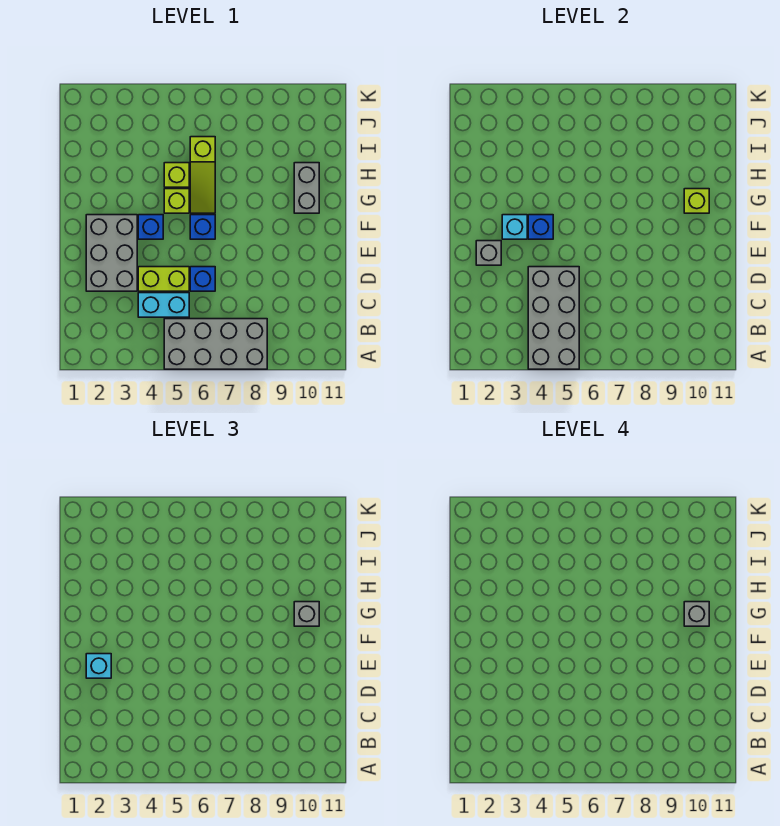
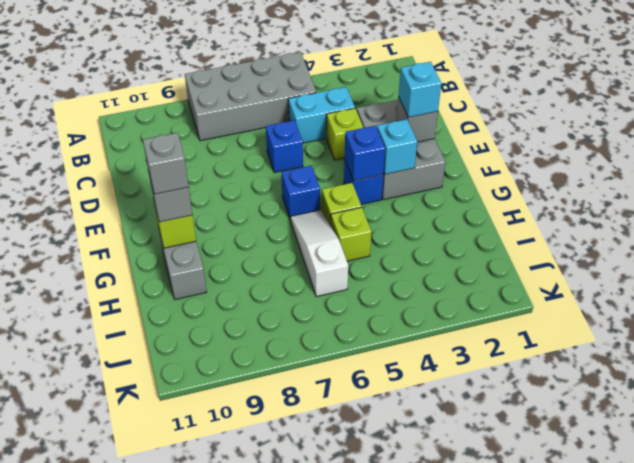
grey 2x4 brick [528,267,579,369] -> none
lime 1x2 brick [138,267,189,291] -> lime 1x1 brick [327,108,364,160]
lime 1x3 slope [190,137,215,213] -> white 1x3 slope [290,210,348,297]

